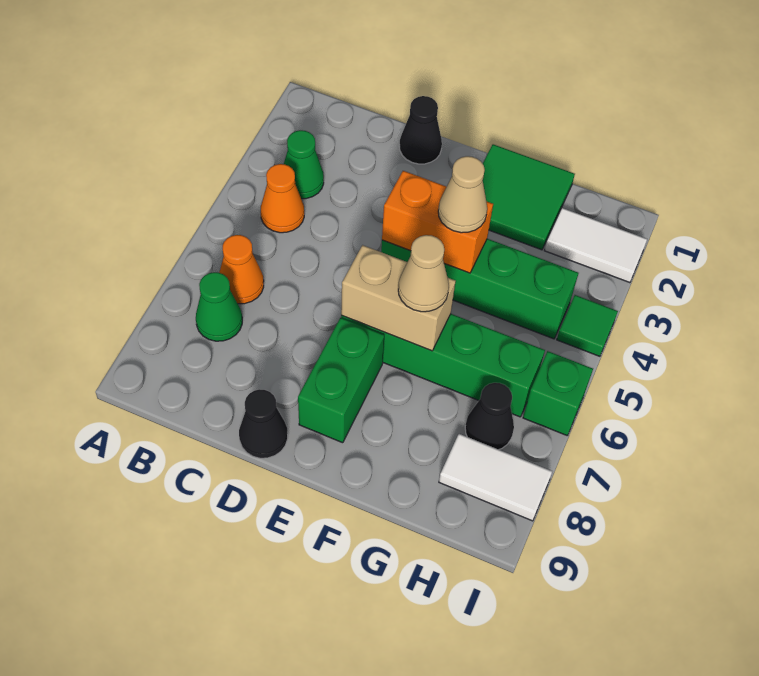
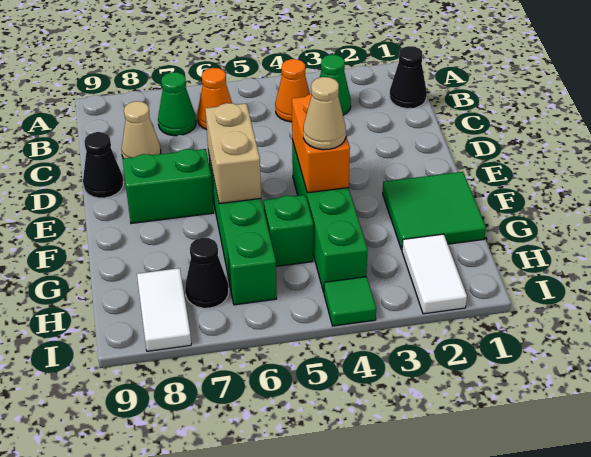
black 1x1 cone [399,96,442,164] -> black 1x1 cone moved to [390,46,427,109]
tan 1x1 cone [398,235,449,312] -> tan 1x1 cone moved to [121,101,161,159]
green 1x1 brick [523,351,593,436] -> green 1x1 brick moved to [264,195,313,266]

